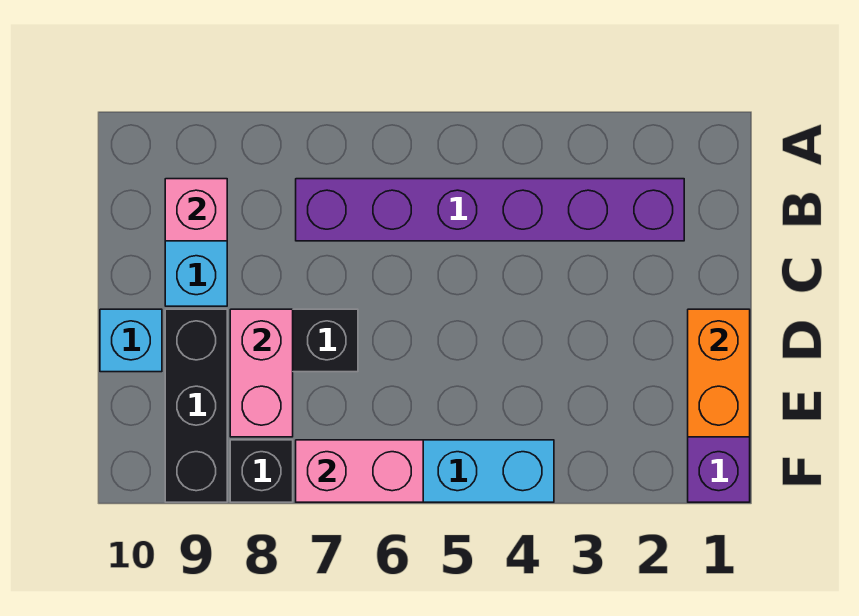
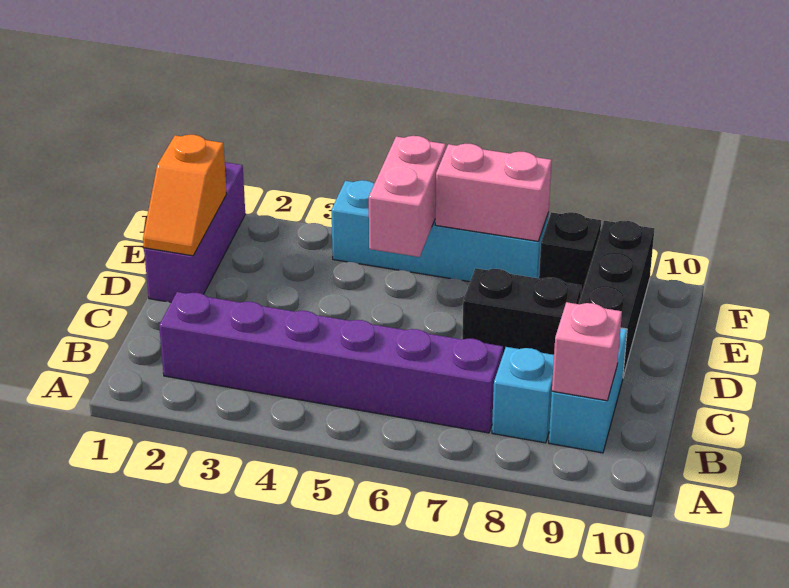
orange 1x2 brick [688,309,750,437] -> orange 1x2 slope [143,135,227,256]
pink 1x2 brick [230,309,293,437] -> pink 1x2 brick moved to [369,136,446,257]
cyan 1x1 brick [100,309,162,372] -> cyan 1x1 brick moved to [492,347,554,443]

